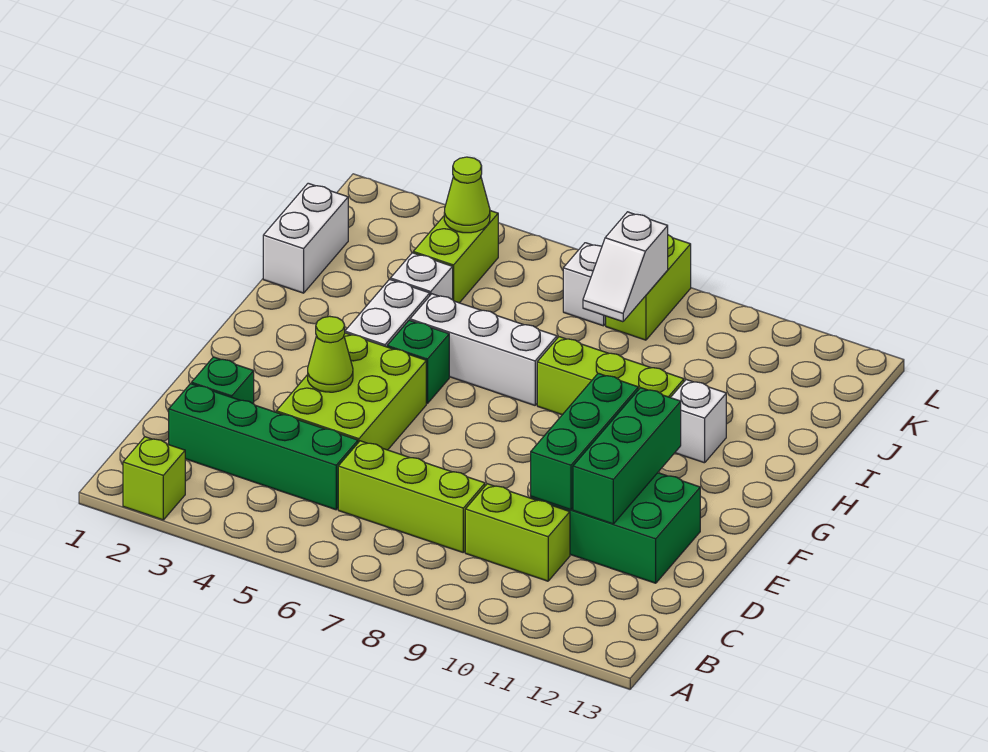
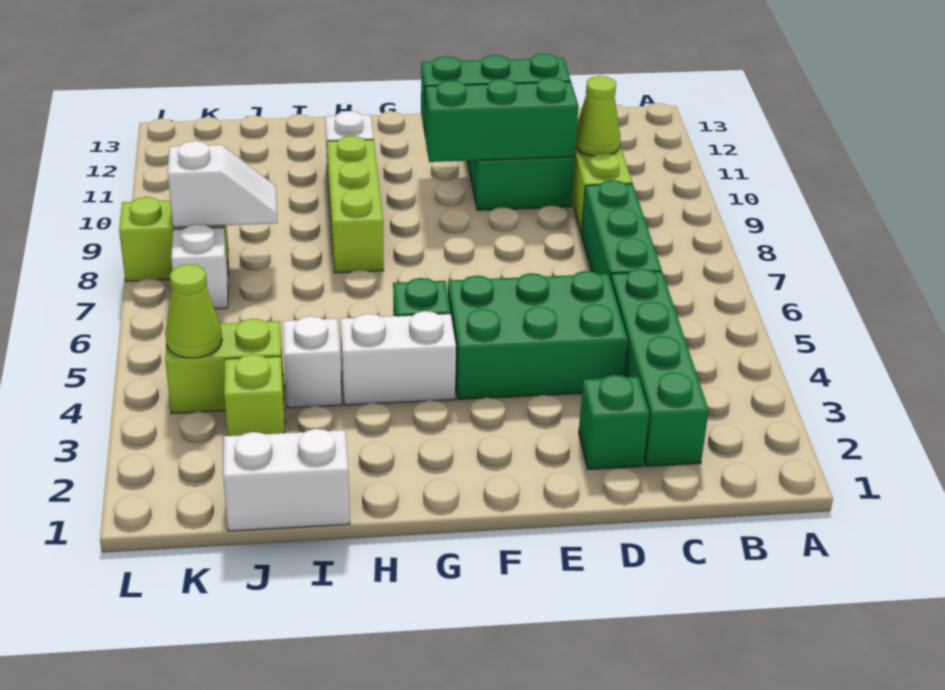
lime 1x1 brick [123,437,185,520] -> lime 1x1 brick moved to [224,354,285,436]
lime 1x3 brick [338,441,485,552] -> green 1x3 brick [581,180,662,280]
lime 2x3 brick [276,333,426,450] -> green 2x3 brick [448,271,628,399]
lime 1x1 cone [308,316,353,392] -> lime 1x1 cone moved to [575,76,620,156]
white 1x3 brick [410,294,557,405] -> none

